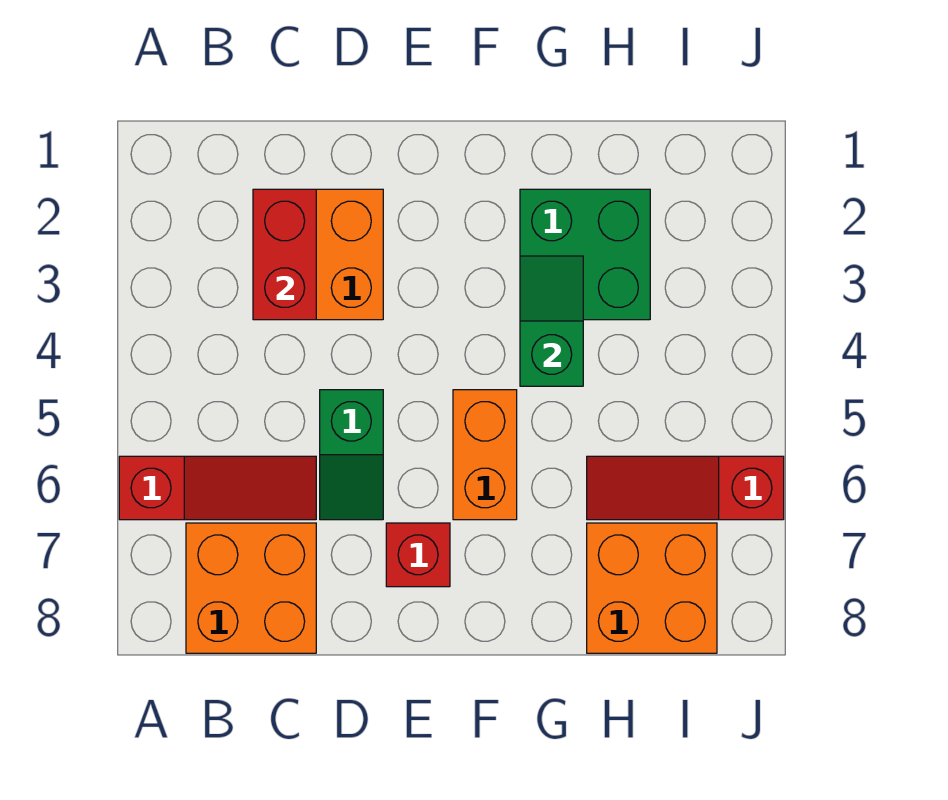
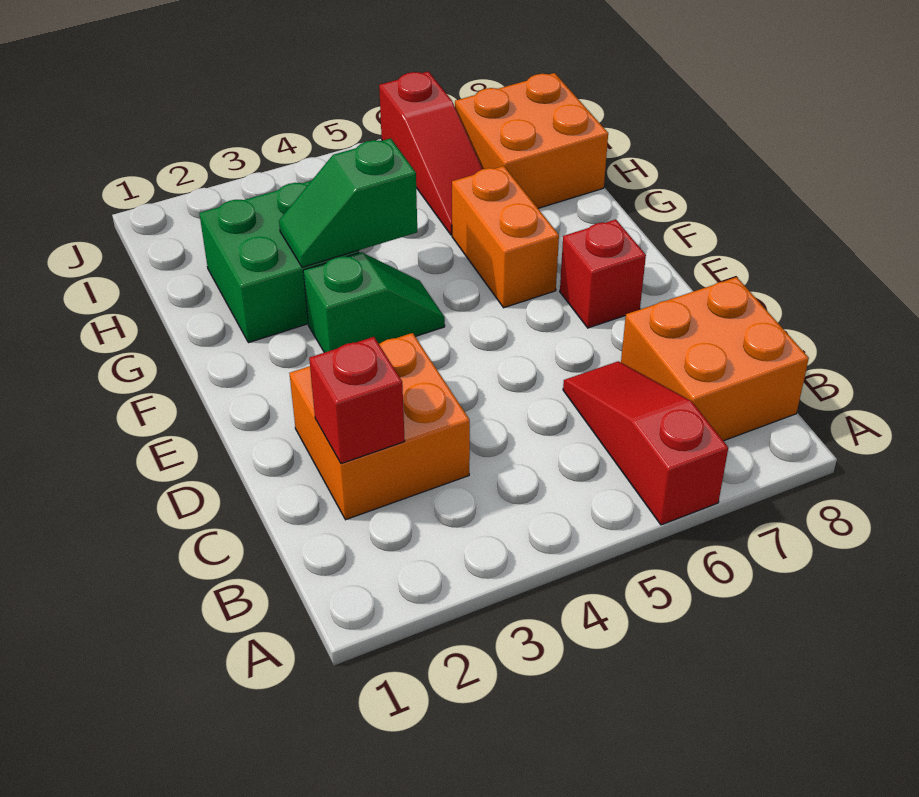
red 1x2 brick [253,189,316,320] -> red 1x1 brick [309,337,405,464]
green 1x2 slope [320,390,383,520] -> green 1x2 slope moved to [303,252,445,353]
orange 1x2 brick [453,390,517,520] -> orange 1x2 brick turned to [452,166,559,308]

